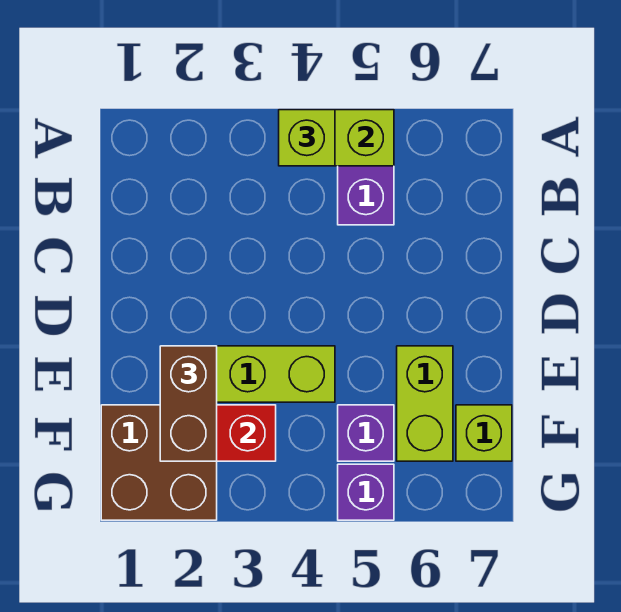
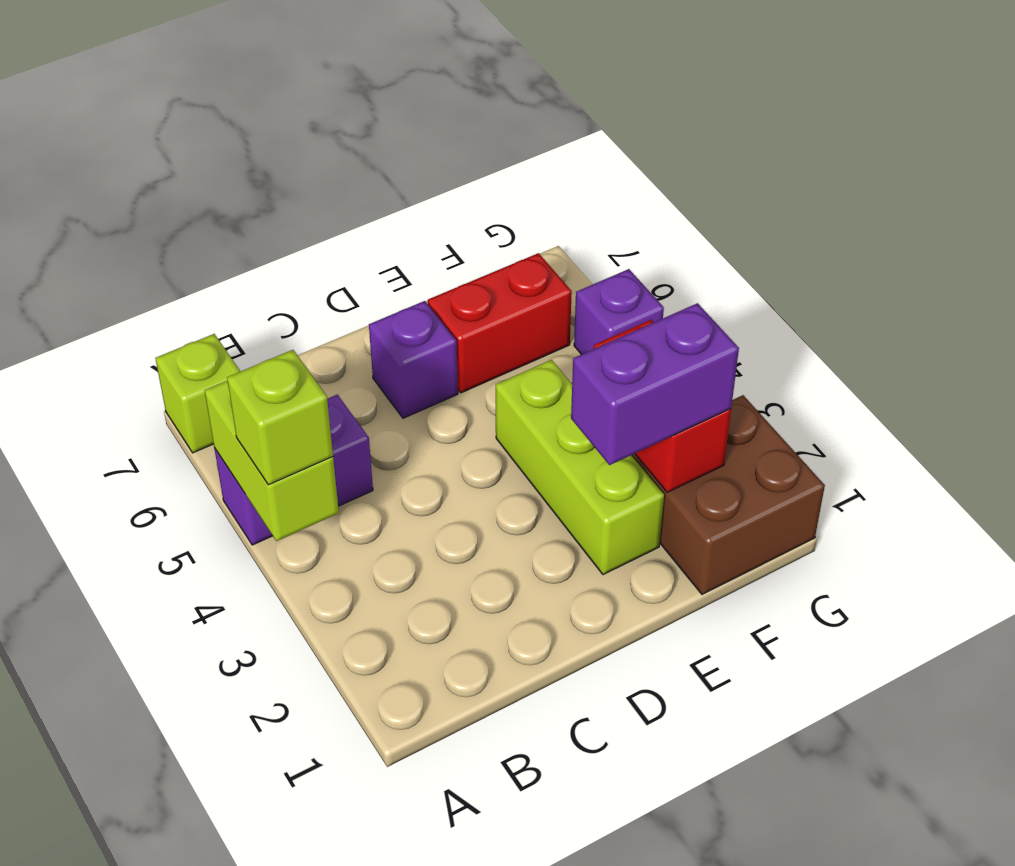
brown 1x2 brick [160,346,217,461] -> purple 1x2 brick [571,303,739,465]
lime 1x2 brick [397,346,453,461] -> red 1x2 brick [428,253,572,393]
purple 1x1 brick [338,405,394,461] -> purple 1x1 brick moved to [369,301,458,418]
lime 1x1 brick [456,405,512,461] -> lime 1x1 brick moved to [155,334,240,453]

